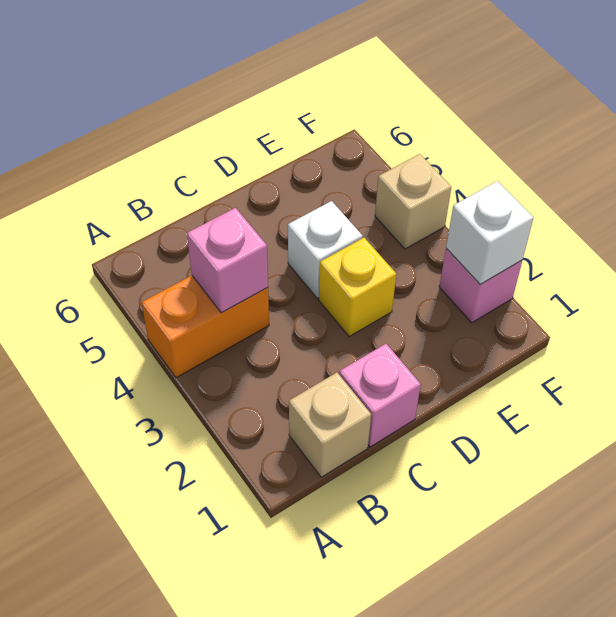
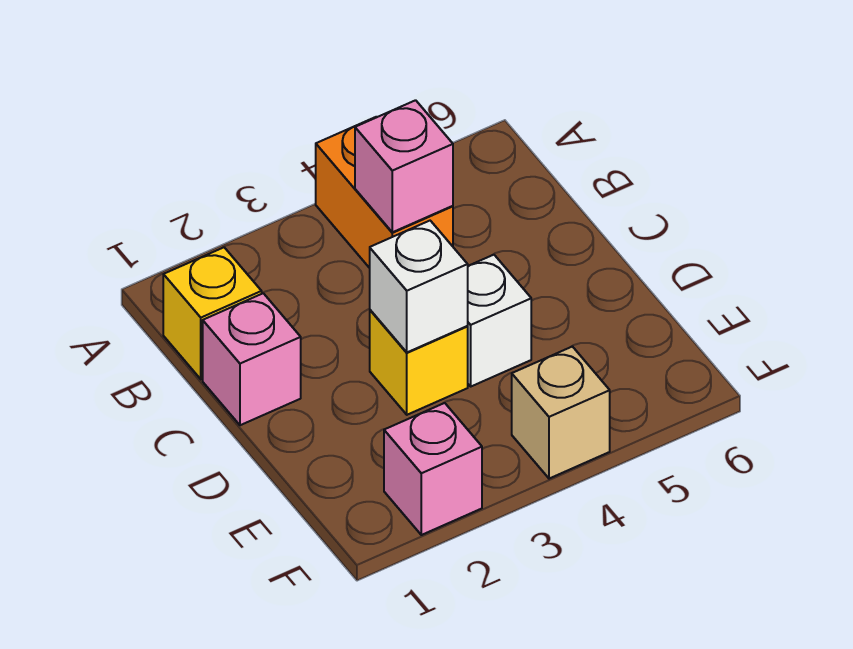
tan 1x1 brick [289,373,371,477] -> yellow 1x1 brick [163,247,262,379]
white 1x1 brick [446,181,533,284] -> white 1x1 brick moved to [370,221,468,352]

